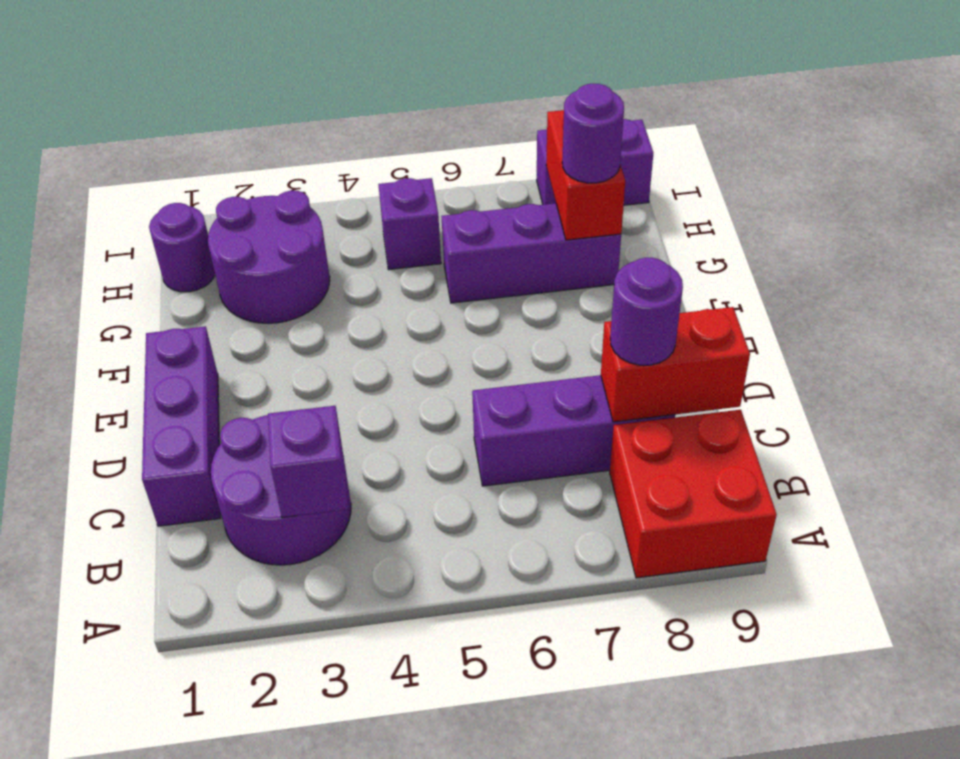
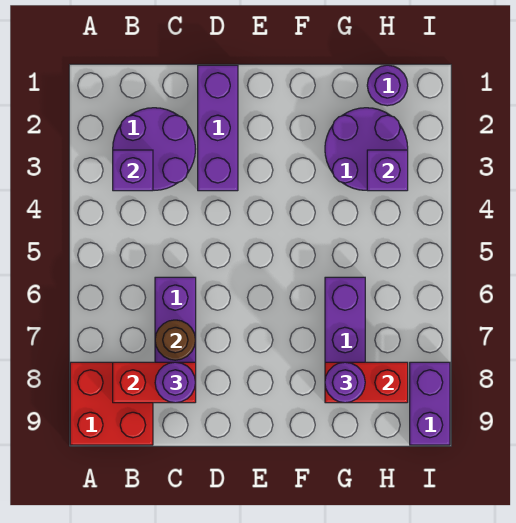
purple 1x3 brick [142,326,221,526] -> purple 1x3 brick turned to [198,65,238,191]
none -> brown 1x1 round brick [155,320,196,360]
red 1x2 brick [601,307,750,422] -> red 1x2 brick turned to [113,362,196,403]
purple 1x1 brick [378,178,441,270] -> purple 1x1 brick moved to [367,150,408,191]

